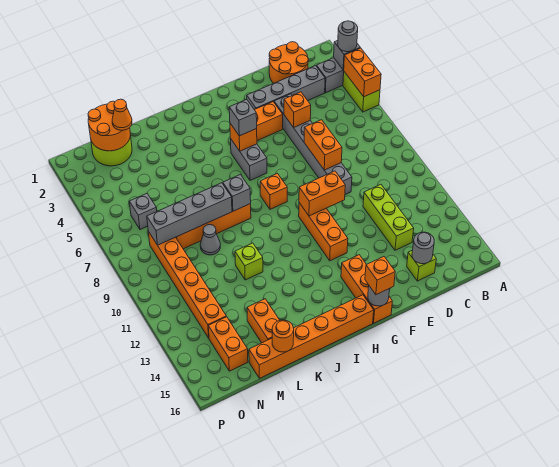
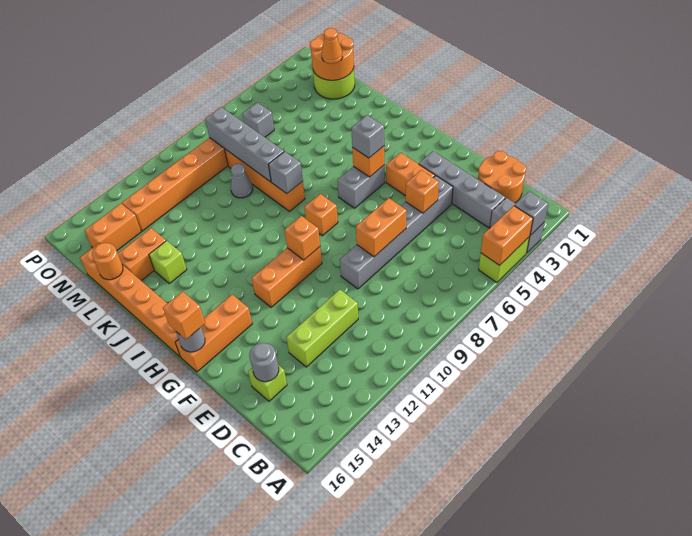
grey 1x1 round brick [338,21,358,52] -> none
orange 1x2 brick [299,171,345,216] -> orange 1x1 brick [285,216,320,260]
lime 1x1 brick [235,243,263,280] -> lime 1x1 brick moved to [149,241,187,284]

